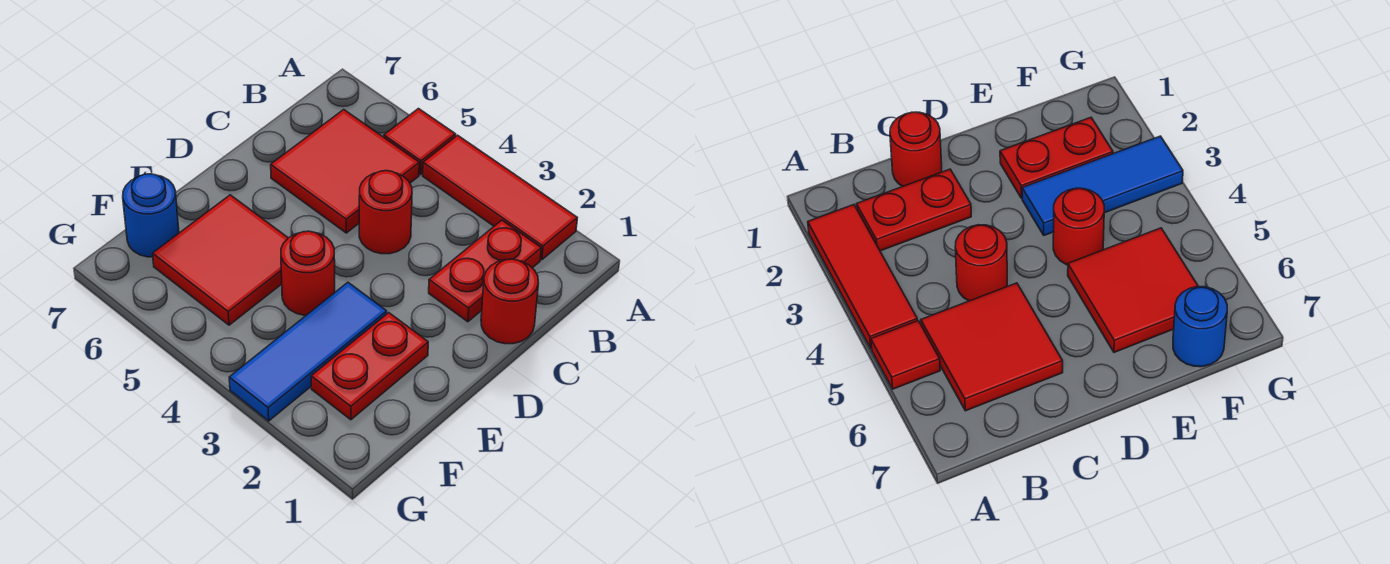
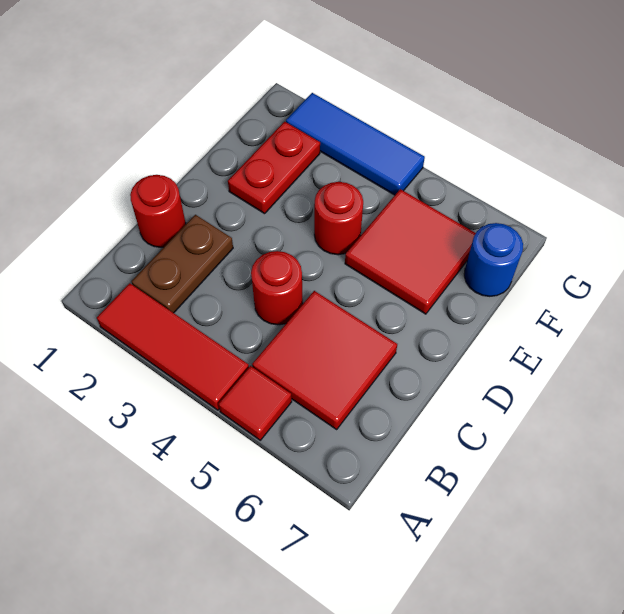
red 1x2 plate [429,220,541,322] -> brown 1x2 plate [131,215,233,313]
blue 1x3 tile [229,282,387,421] -> blue 1x3 tile turned to [286,93,425,195]

